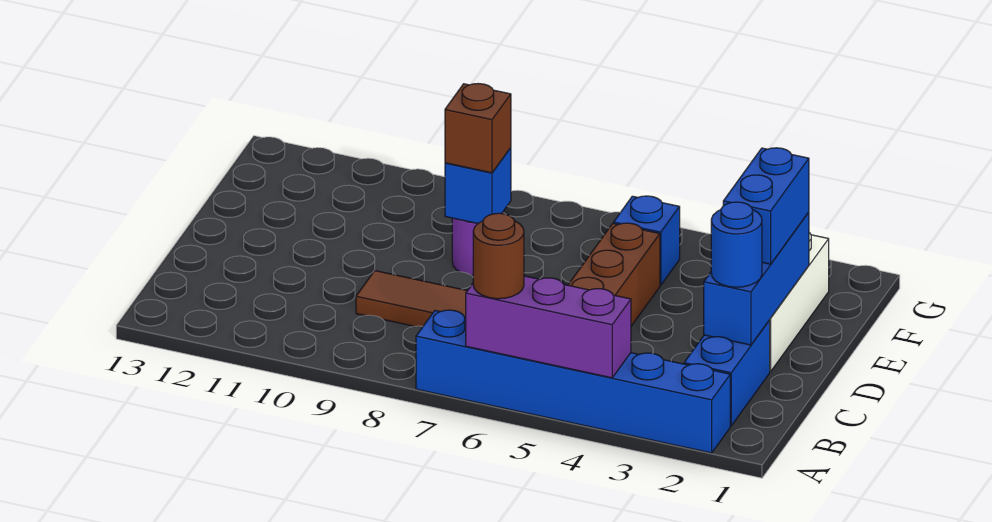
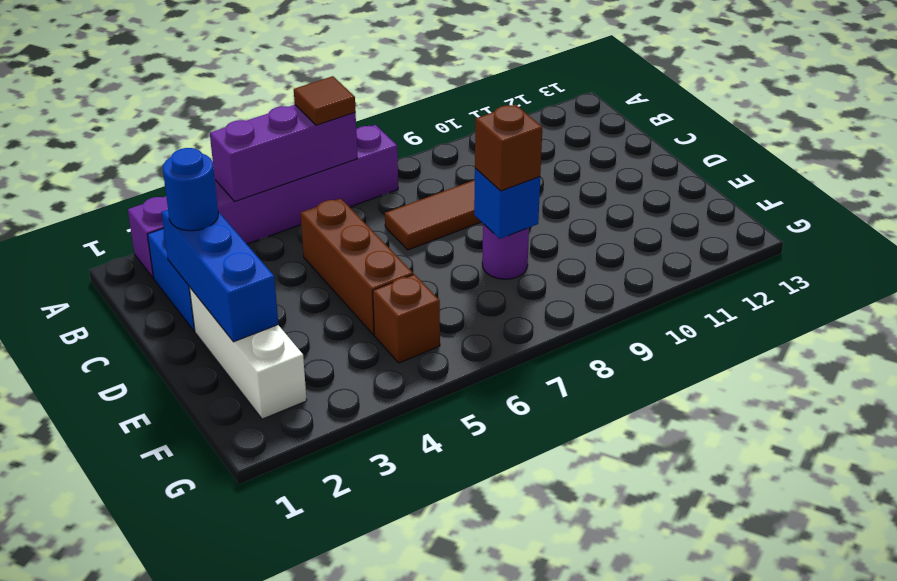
blue 1x6 brick [416,310,730,453] -> purple 1x6 brick [128,125,398,278]
brown 1x1 round brick [473,213,524,299] -> brown 1x1 tile [294,76,356,125]
blue 1x2 brick [723,148,809,264] -> none
blue 1x1 brick [614,196,680,285] -> brown 1x1 brick [373,274,440,363]

